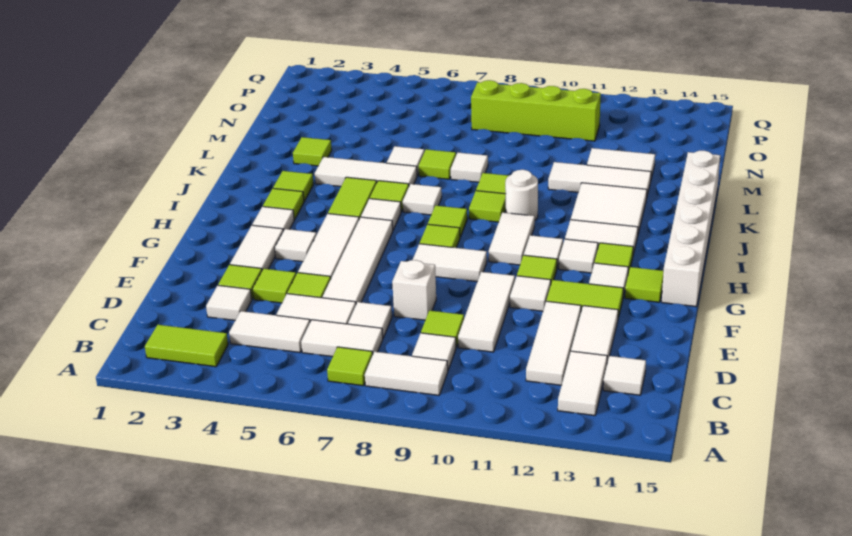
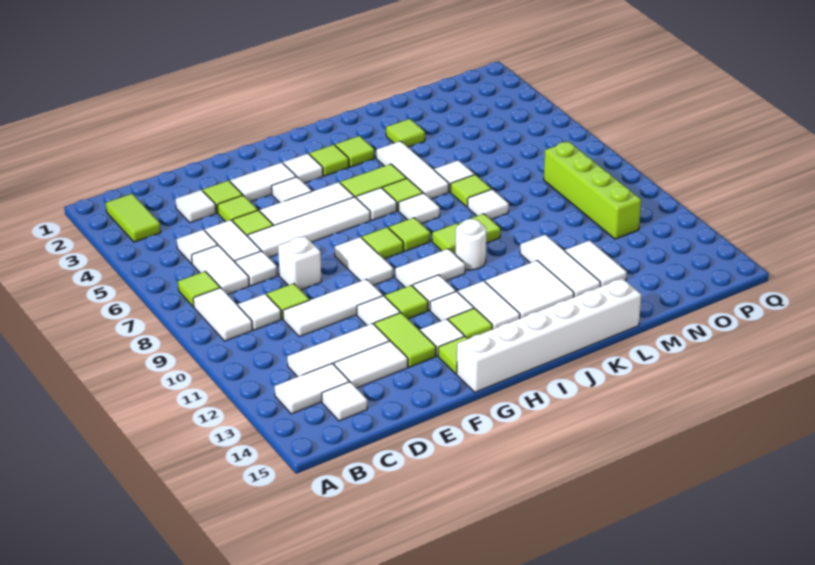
white 1x2 tile [229,311,310,352] -> white 1x1 tile [177,230,217,264]

